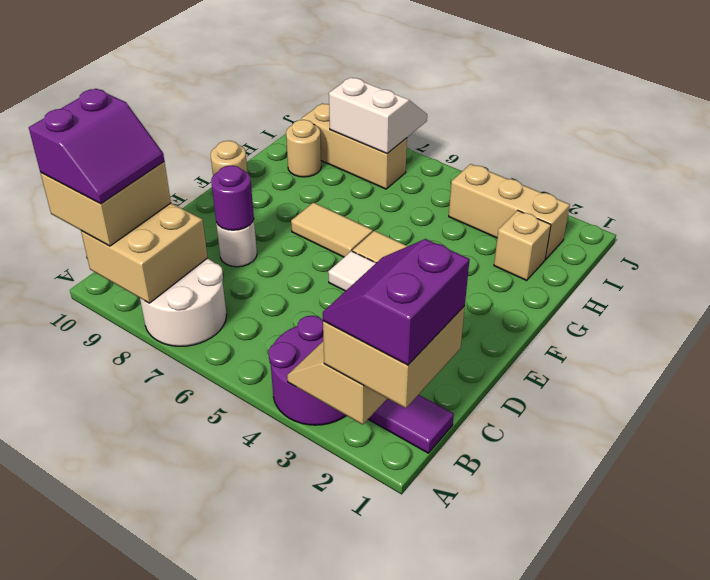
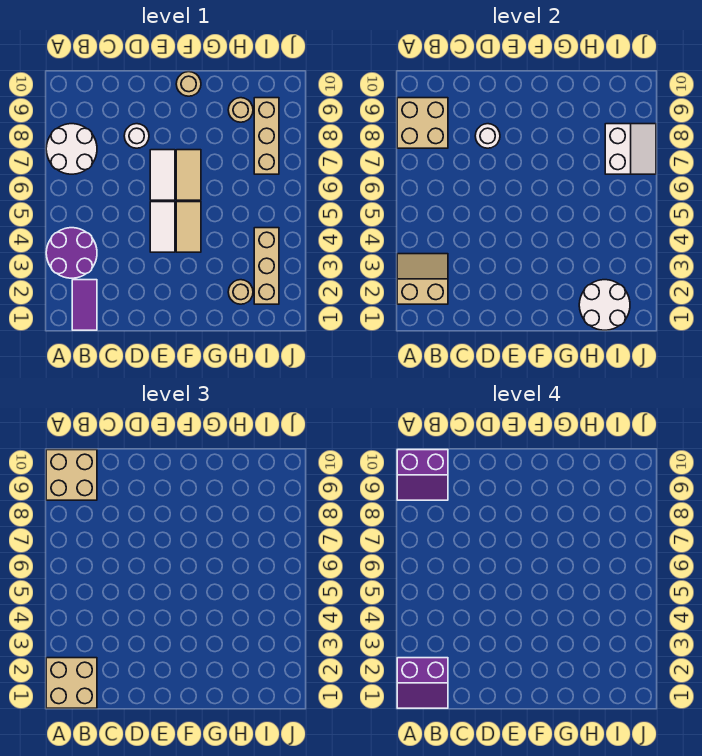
purple 2x2 slope [323,239,470,365] -> purple 2x2 slope turned to [397,658,448,708]
purple 1x1 round brick [211,165,254,230] -> white 1x1 round brick [475,124,500,148]
none -> white 1x2 tile [150,150,175,200]
none -> white 2x2 round brick [579,280,630,330]
tan 1x1 brick [494,210,551,280] -> tan 1x1 round brick [228,280,253,304]

